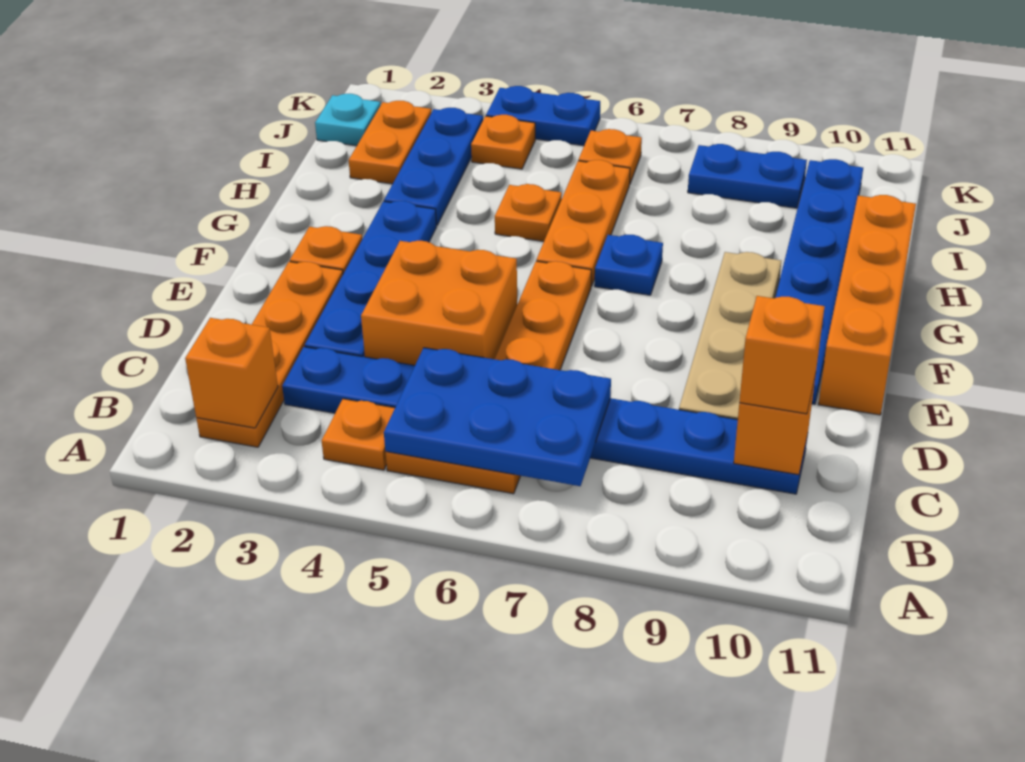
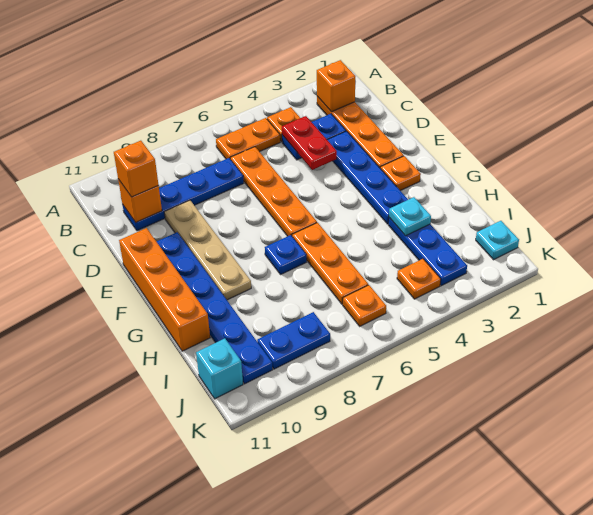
blue 2x3 plate [384,348,611,486] -> none
none -> red 1x2 plate [282,116,337,170]
orange 2x2 brick [361,241,517,365] -> none
none -> cyan 1x1 plate [389,197,431,236]
orange 1x1 plate [495,184,562,241] -> none
orange 1x2 plate [349,101,431,184] -> none
none -> cyan 1x1 brick [196,338,243,399]
blue 1x2 plate [486,86,600,146] -> none

